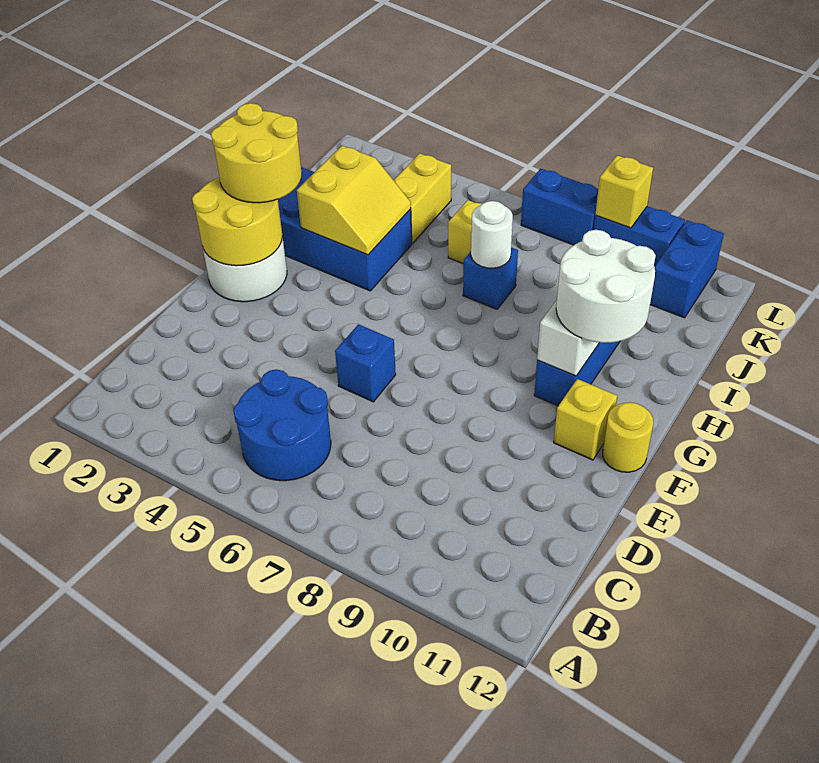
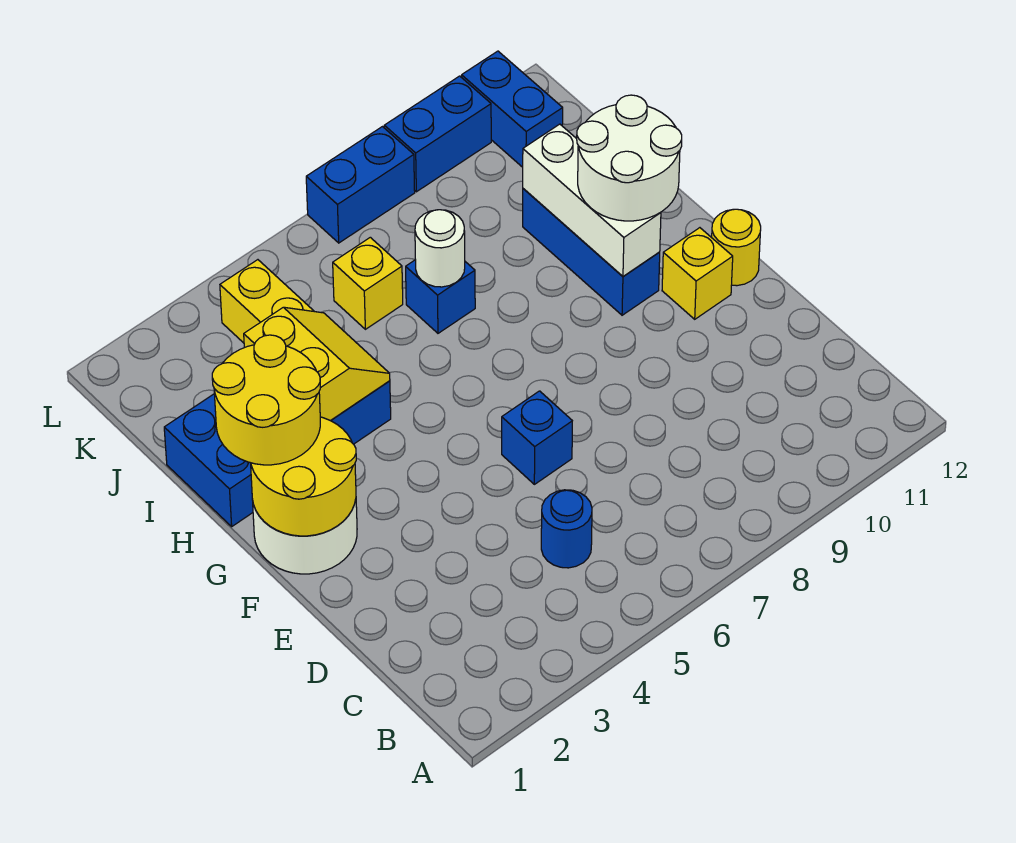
blue 2x2 round brick [233,369,331,481] -> blue 1x1 round brick [541,490,592,568]
yellow 1x1 brick [595,155,653,228] -> none

